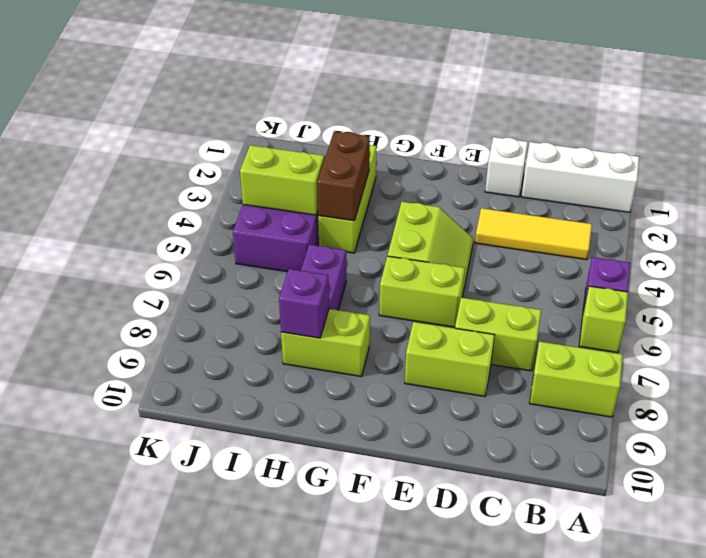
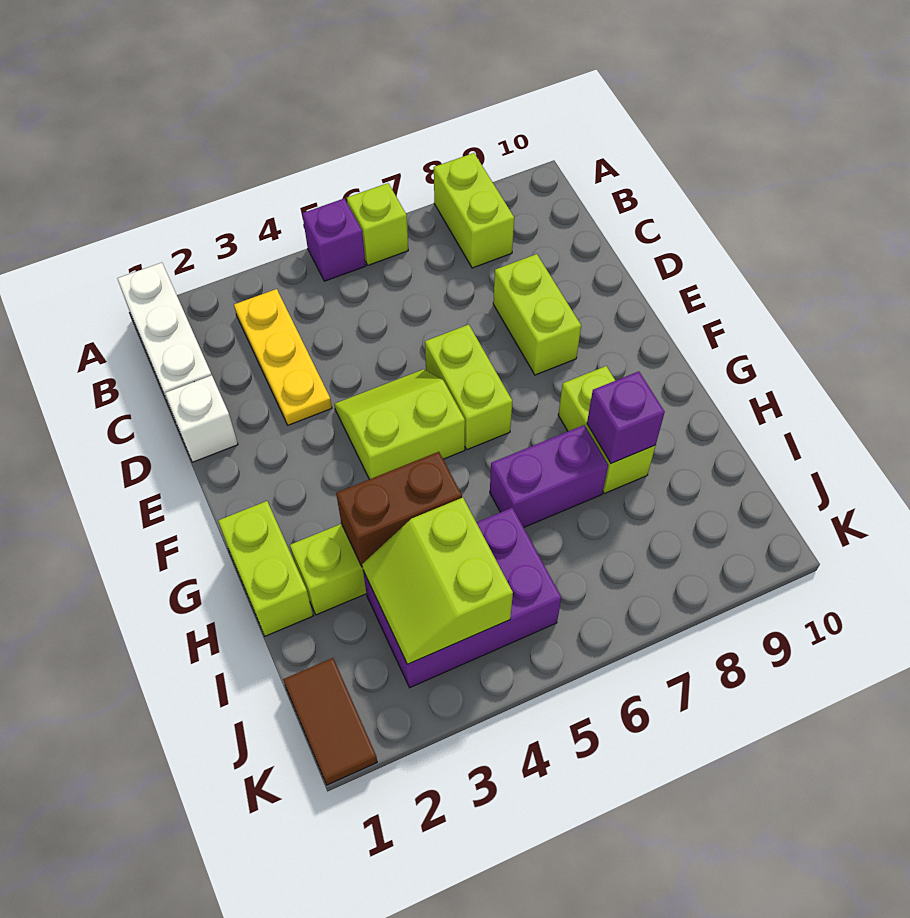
yellow 1x3 tile [475,208,592,260] -> yellow 1x3 plate [234,289,332,425]
lime 1x2 brick [455,298,541,371] -> lime 1x2 brick moved to [218,501,313,636]
none -> brown 1x2 tile [283,658,377,785]

